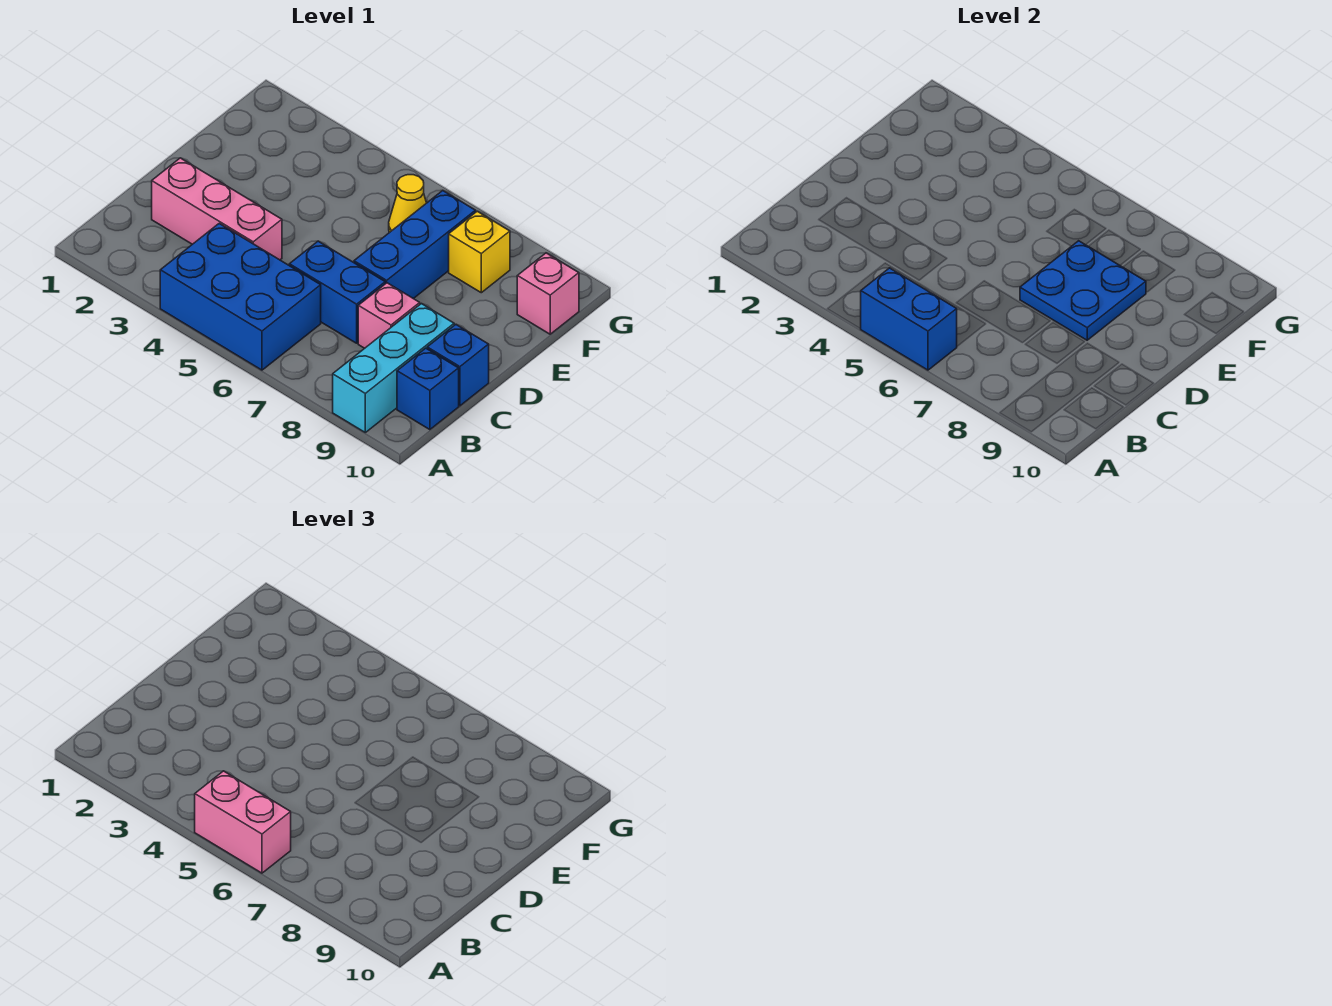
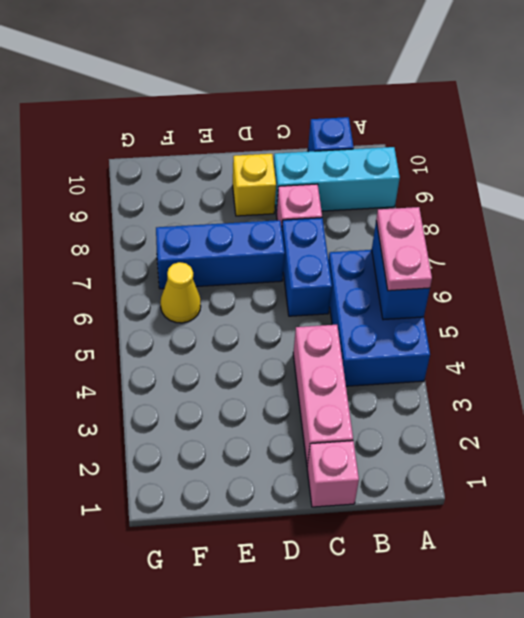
pink 1x2 brick [195,771,291,873] -> pink 1x2 plate [376,207,432,291]
blue 1x1 brick [427,324,489,406] -> none
blue 2x2 plate [1020,241,1146,340] -> none
yellow 1x1 brick [449,211,510,293] -> yellow 1x1 brick moved to [233,154,276,216]
pink 1x1 brick [517,253,579,334] -> pink 1x1 brick moved to [307,441,359,507]

